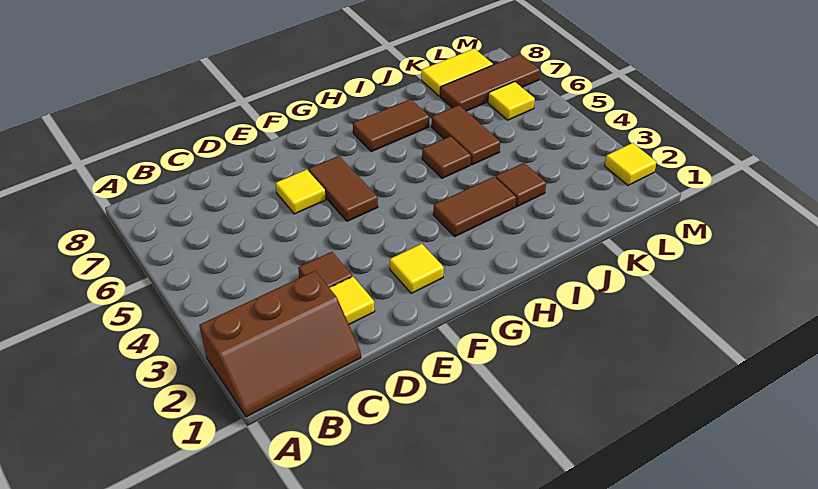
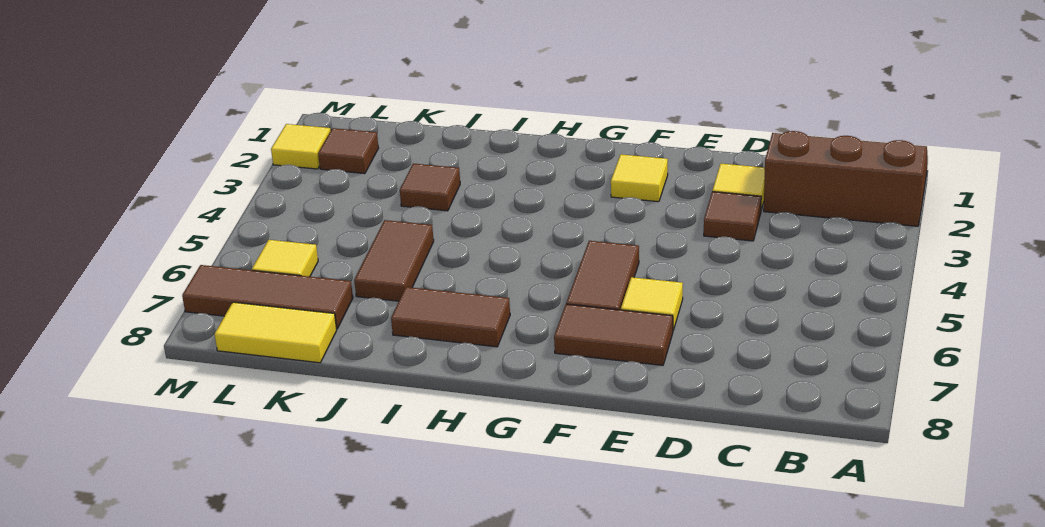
brown 1x2 tile [433,177,516,236] -> brown 1x2 tile moved to [554,304,673,365]
brown 1x1 tile [422,136,471,178] -> brown 1x1 tile moved to [318,128,378,174]

